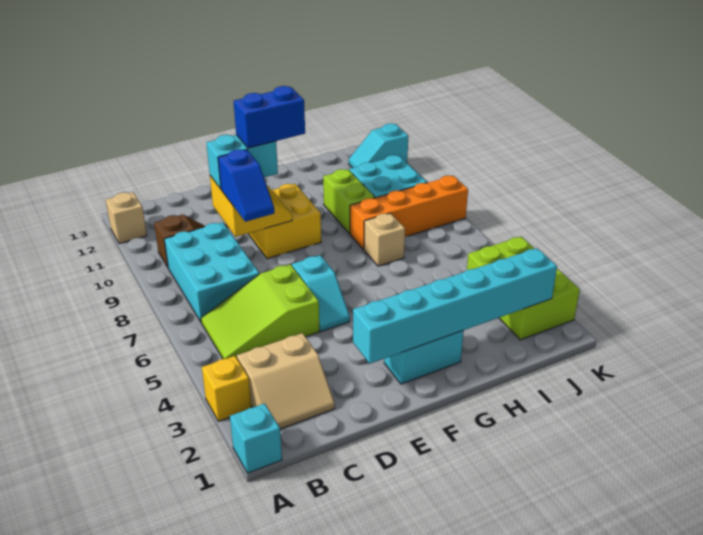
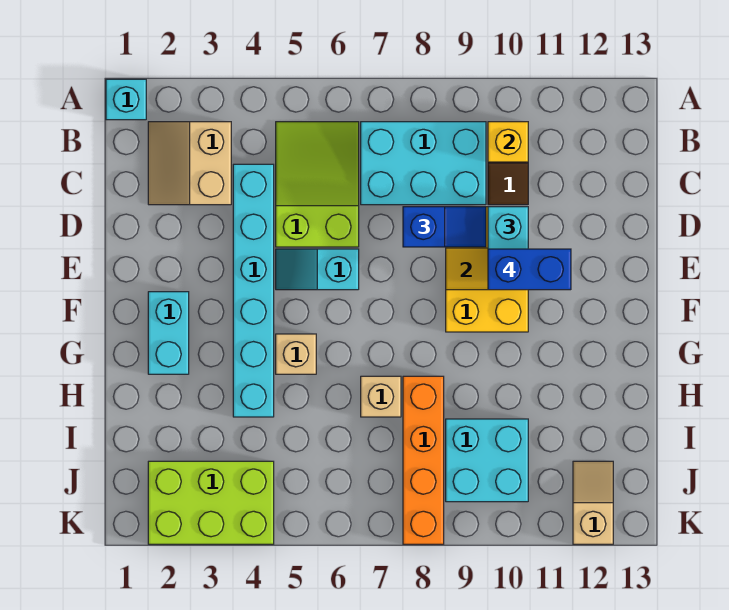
yellow 1x1 brick [202,356,251,421] -> yellow 1x1 brick moved to [488,122,528,162]
tan 1x1 brick [106,192,147,244] -> tan 1x1 brick moved to [276,334,316,374]
blue 1x2 slope [218,149,274,222] -> blue 1x2 slope turned to [403,207,486,247]
cyan 1x6 brick [353,248,557,364] -> cyan 1x6 brick moved to [233,164,274,417]
blue 1x2 brick [234,86,305,148] -> blue 1x2 brick turned to [488,249,571,290]
lime 1x2 brick [323,169,375,234] -> none
cyan 1x2 slope [349,123,408,168] -> tan 1x2 slope [573,461,613,544]

